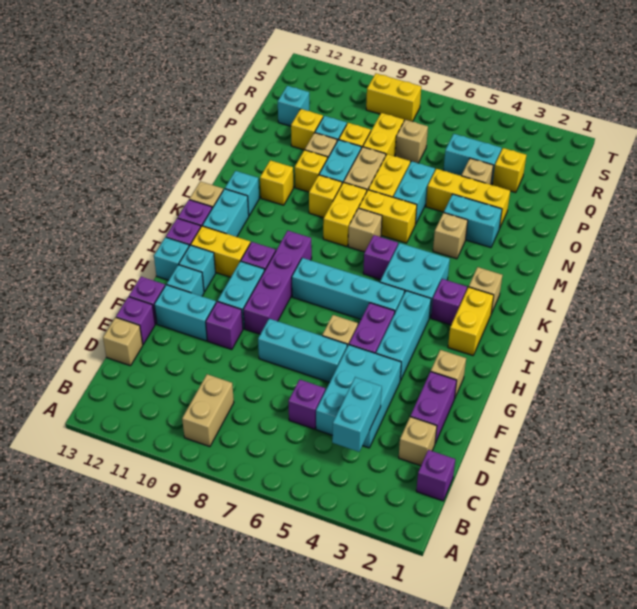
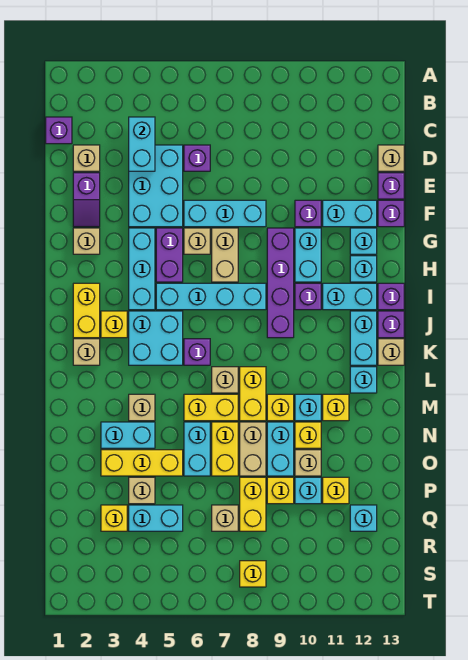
tan 1x2 brick [182,374,234,447] -> tan 1x2 brick moved to [212,228,238,282]
purple 1x2 brick [410,372,457,443] -> purple 1x2 slope [73,173,100,227]
cyan 1x1 brick [154,237,189,280] -> cyan 1x1 brick moved to [295,394,321,421]
yellow 1x2 brick [191,226,250,277] -> cyan 1x2 brick [323,283,377,310]
purple 1x1 brick [431,279,467,325] -> yellow 1x1 brick [101,311,127,338]
yellow 1x2 brick [366,73,421,122] -> yellow 1x1 brick [240,561,266,587]

